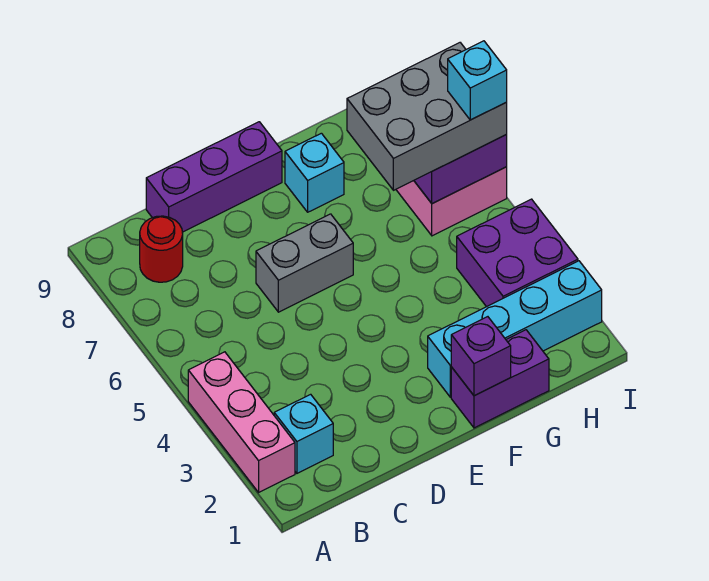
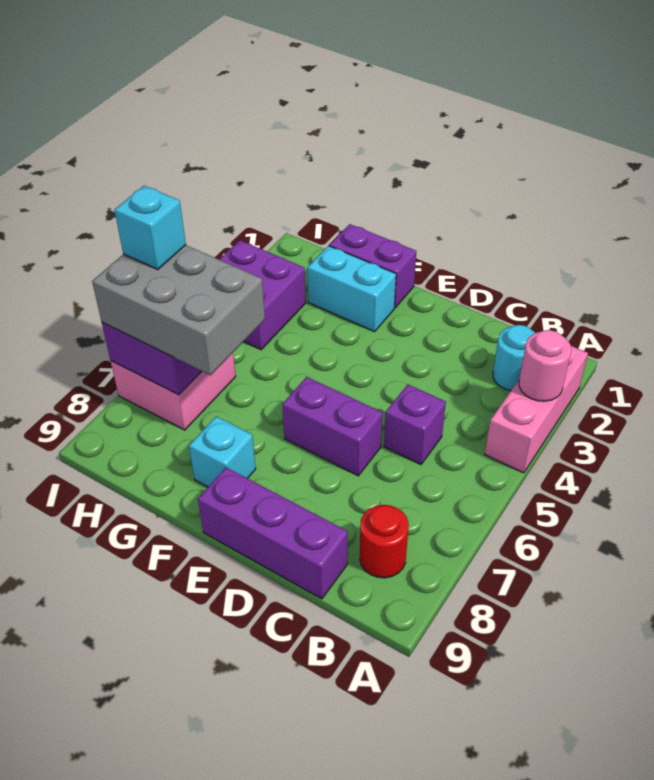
none -> pink 1x1 round brick [519,330,571,401]
cyan 1x1 brick [274,394,333,473] -> cyan 1x1 round brick [493,325,535,391]
grey 1x2 brick [256,214,353,312] -> purple 1x2 brick [282,377,382,476]
purple 1x1 brick [451,317,511,396] -> purple 1x1 brick moved to [384,384,446,465]
cyan 1x4 brick [428,261,602,397] -> cyan 1x2 brick [307,246,396,332]

